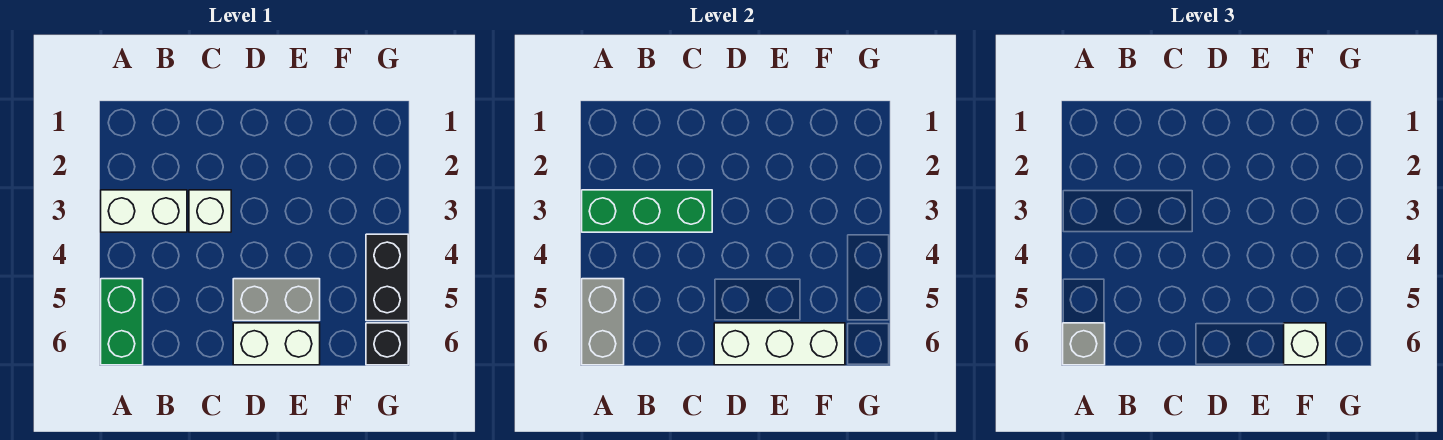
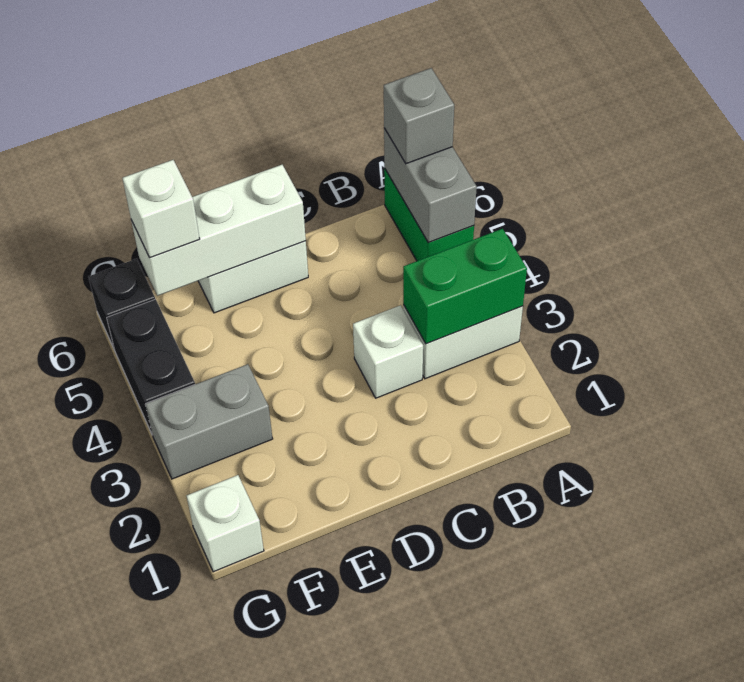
green 1x3 brick [582,190,712,232] -> green 1x2 brick [403,229,527,344]
grey 1x2 brick [233,279,320,321] -> grey 1x2 brick moved to [145,364,273,479]
none -> white 1x1 brick [187,475,264,572]

